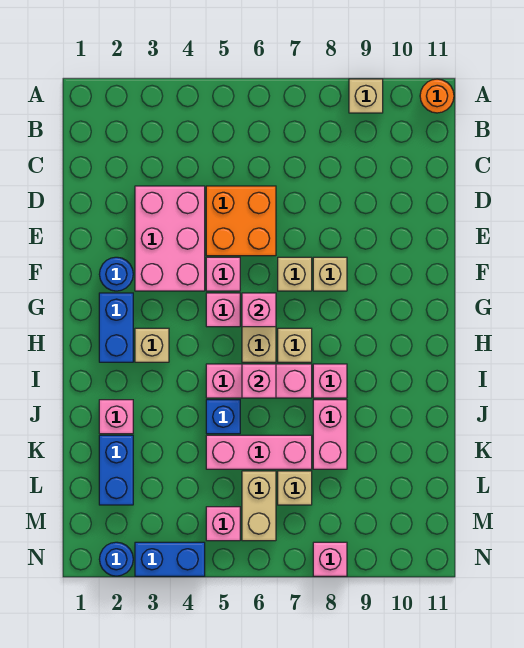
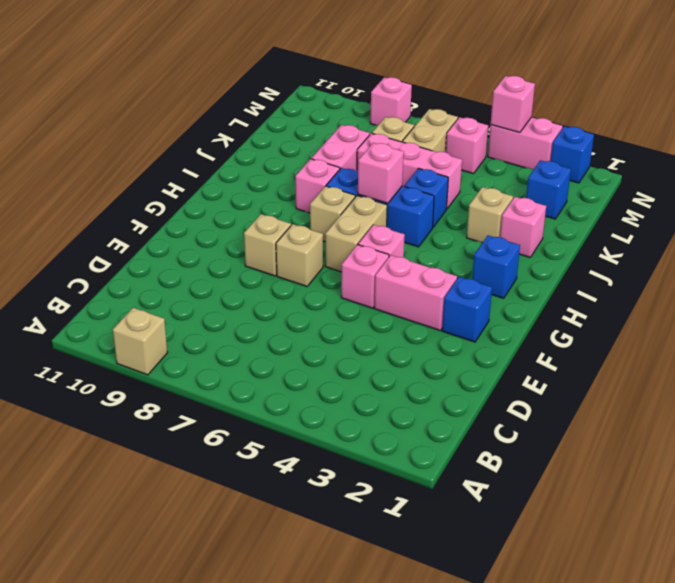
orange 1x1 round brick [420,79,454,113] -> none
pink 2x3 brick [135,186,205,291] -> pink 1x2 brick [374,255,457,331]
orange 2x2 brick [206,186,276,256] -> none
blue 1x1 round brick [99,257,133,291] -> blue 1x1 brick [442,277,492,342]
blue 1x2 brick [99,293,133,362] -> blue 1x1 brick [472,235,520,298]
pink 1x1 brick [242,293,276,327] -> pink 1x1 brick moved to [491,76,535,133]
tan 1x1 brick [135,328,169,362] -> tan 1x1 brick moved to [467,187,513,243]
pink 1x3 brick [206,364,312,398] -> blue 1x3 brick [326,168,434,247]
blue 1x2 brick [99,435,133,505] -> blue 1x1 brick [526,160,571,219]
blue 1x1 round brick [99,542,133,576] -> blue 1x1 brick [551,126,594,183]
blue 1x2 brick [135,542,205,576] -> pink 1x2 brick [488,117,563,170]

